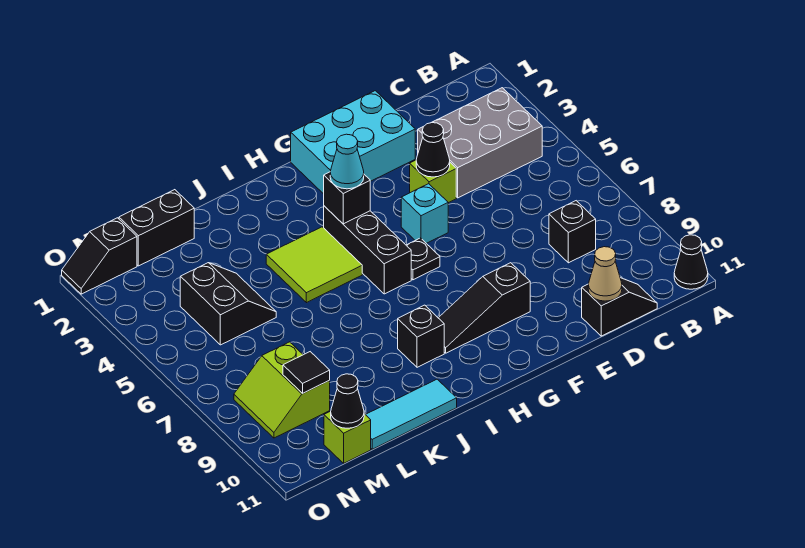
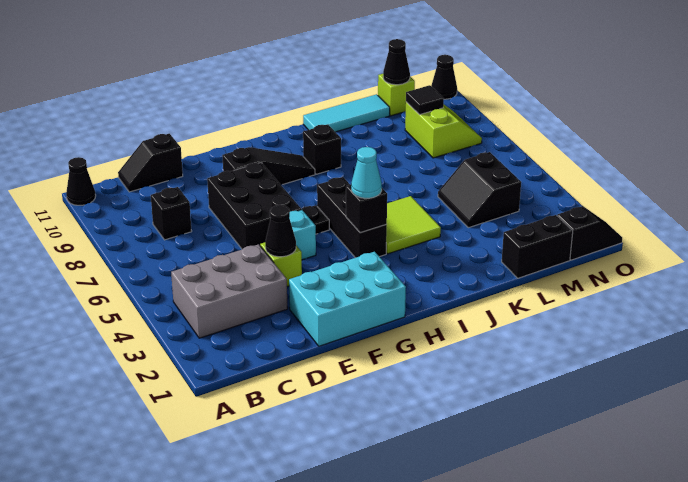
tan 1x1 cone [588,247,622,301] -> none
none -> black 2x3 brick [207,163,301,249]
none -> black 1x1 cone [431,55,457,99]

